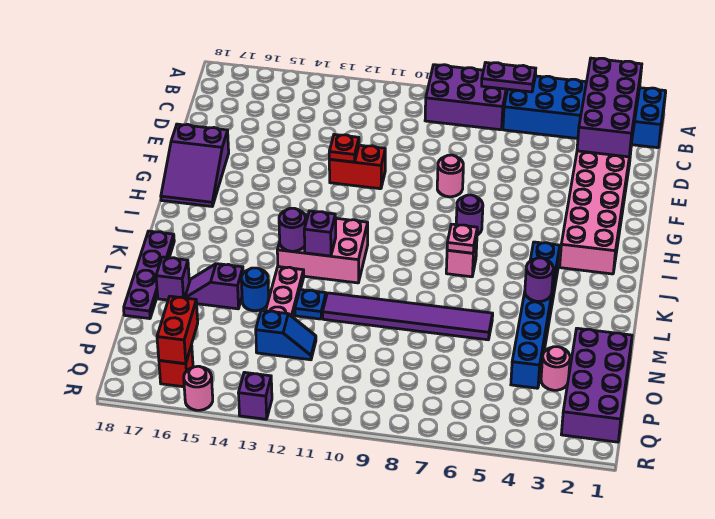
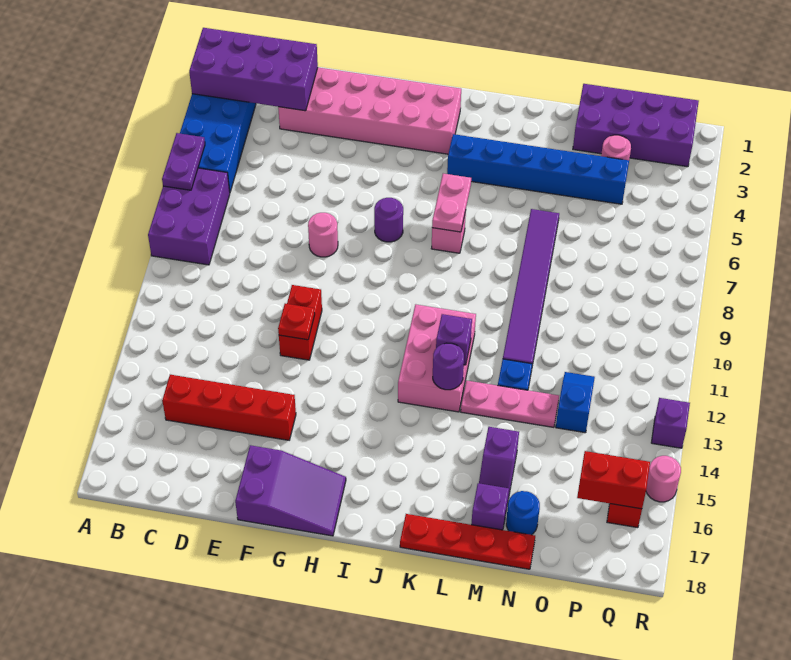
none -> red 1x4 brick [162,375,296,440]
pink 1x1 plate [447,224,477,253] -> pink 1x2 plate [432,174,471,232]
purple 1x4 plate [124,231,174,319] -> red 1x4 plate [400,514,535,569]
purple 1x1 round brick [525,258,553,301] -> none
blue 1x1 round brick [241,268,269,311] -> blue 1x1 round brick moved to [506,491,540,535]

